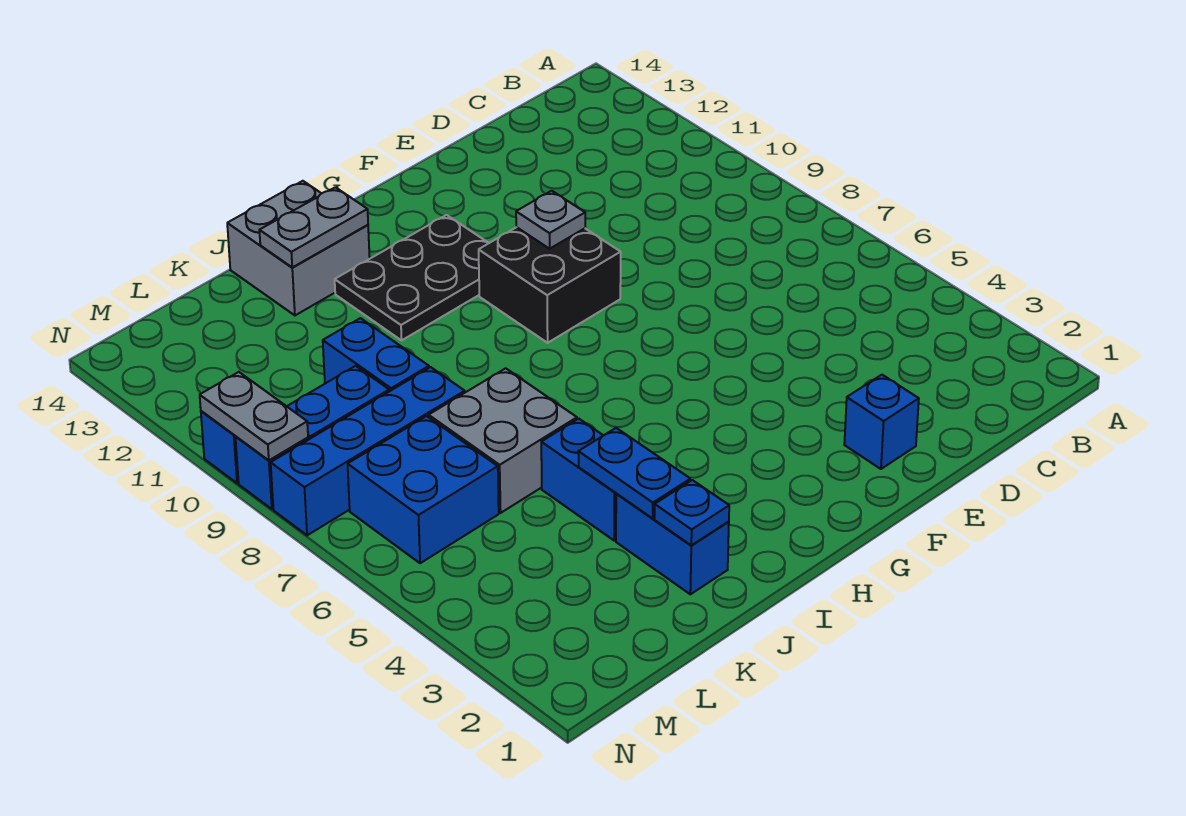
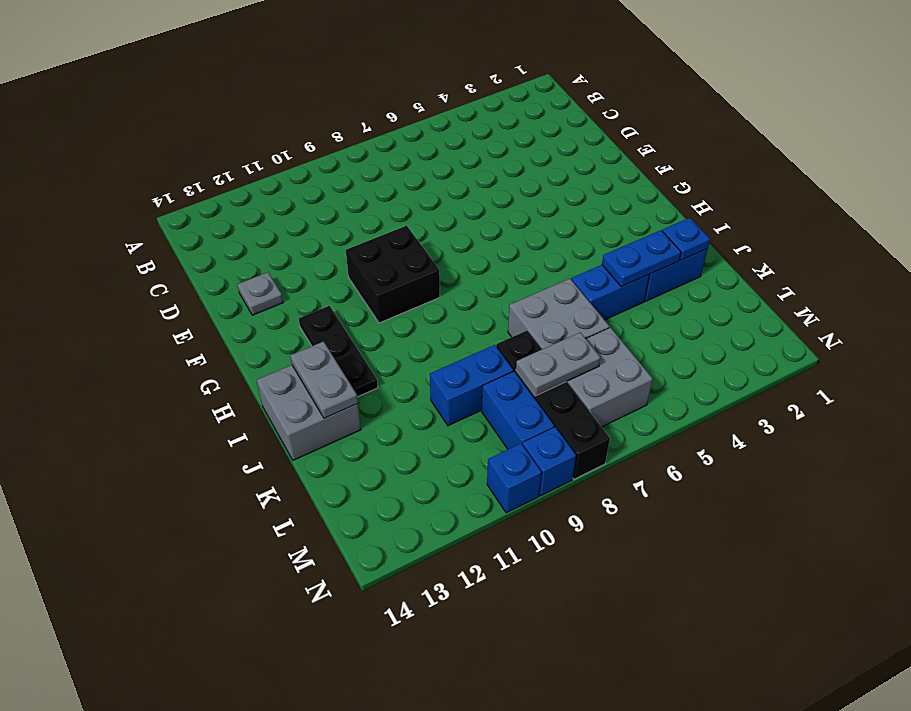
blue 1x1 brick [844,375,919,469] -> none
grey 1x1 plate [516,191,585,249] -> grey 1x1 plate moved to [237,272,283,315]
black 2x3 plate [335,215,489,340] -> black 1x3 plate [299,306,378,397]
blue 1x4 brick [271,367,465,535] -> black 1x4 brick [496,331,610,479]
blue 2x2 brick [348,416,499,563] -> grey 2x2 brick [567,328,653,427]
grey 1x2 plate [200,372,308,460] -> grey 1x2 plate moved to [516,332,601,396]

